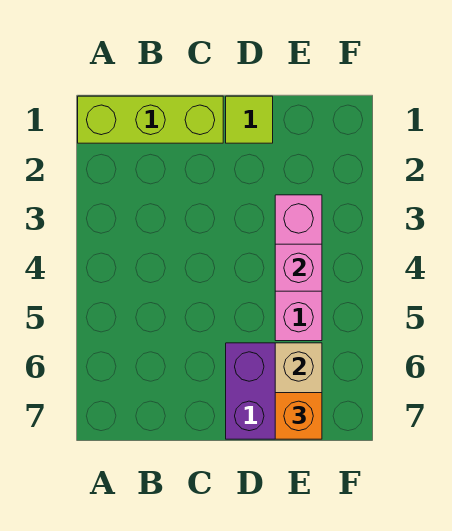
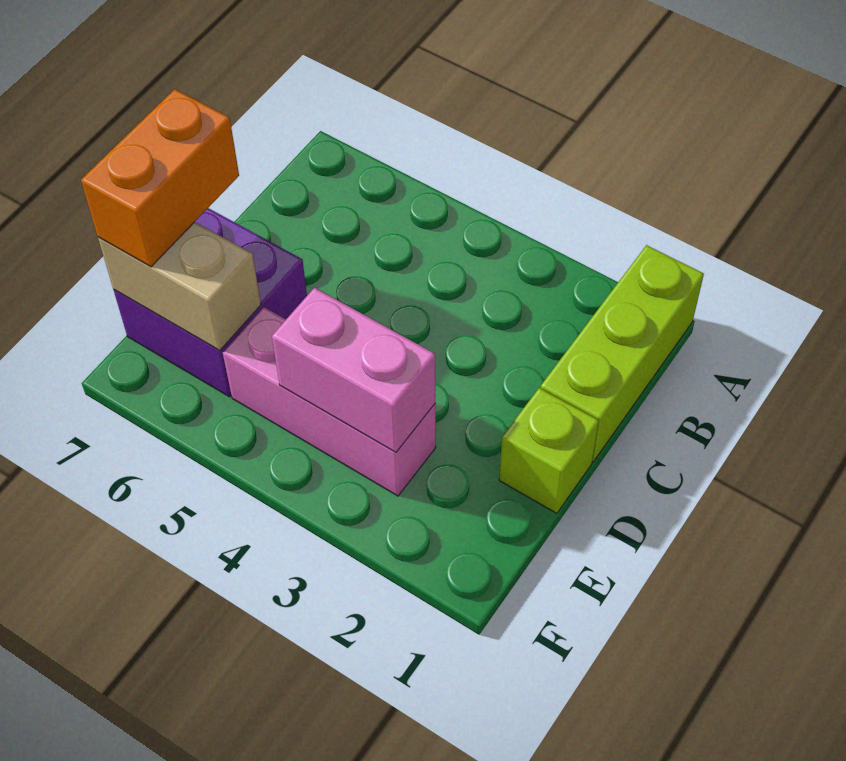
lime 1x1 tile [226,96,273,143] -> lime 1x1 brick [499,388,599,513]
pink 1x1 brick [275,244,322,291] -> pink 1x2 brick [272,288,435,452]
orange 1x1 brick [275,393,322,439] -> orange 1x2 brick [81,89,239,267]

